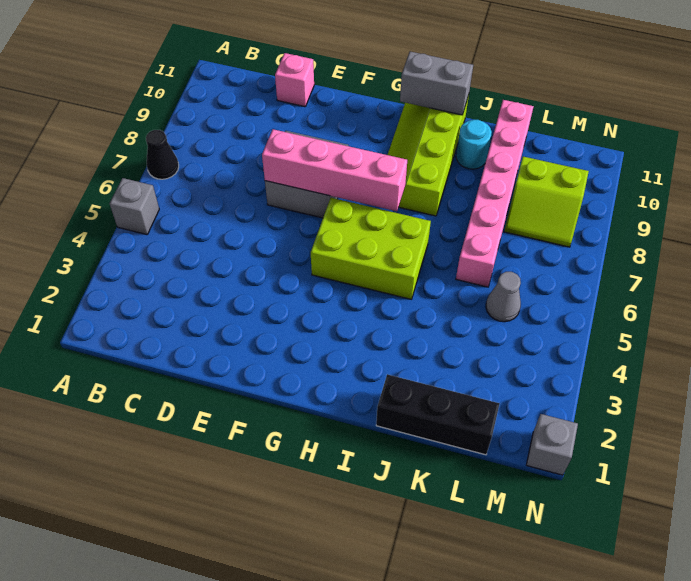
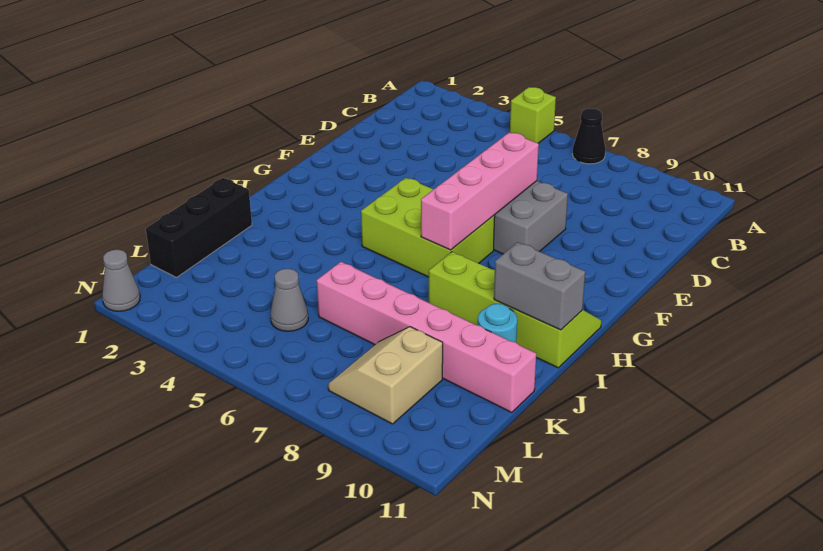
grey 1x1 brick [110,178,159,234] -> lime 1x1 brick [510,87,556,143]
pink 1x1 brick [275,53,314,107] -> none
lime 2x3 brick [311,198,431,299] -> lime 2x3 brick turned to [361,178,495,277]
grey 1x2 brick [400,52,473,115] -> grey 1x2 brick turned to [494,242,585,330]
lime 2x2 slope [504,157,589,247] -> tan 2x2 slope [328,327,443,424]
grey 1x1 brick [527,414,578,475] -> grey 1x1 cone [102,250,140,311]

